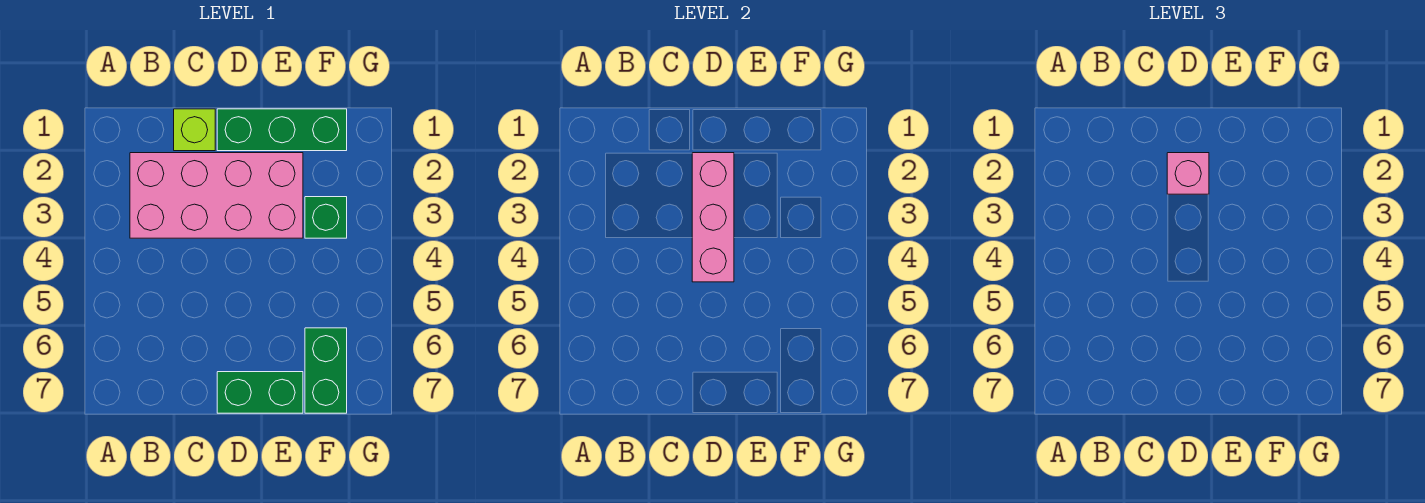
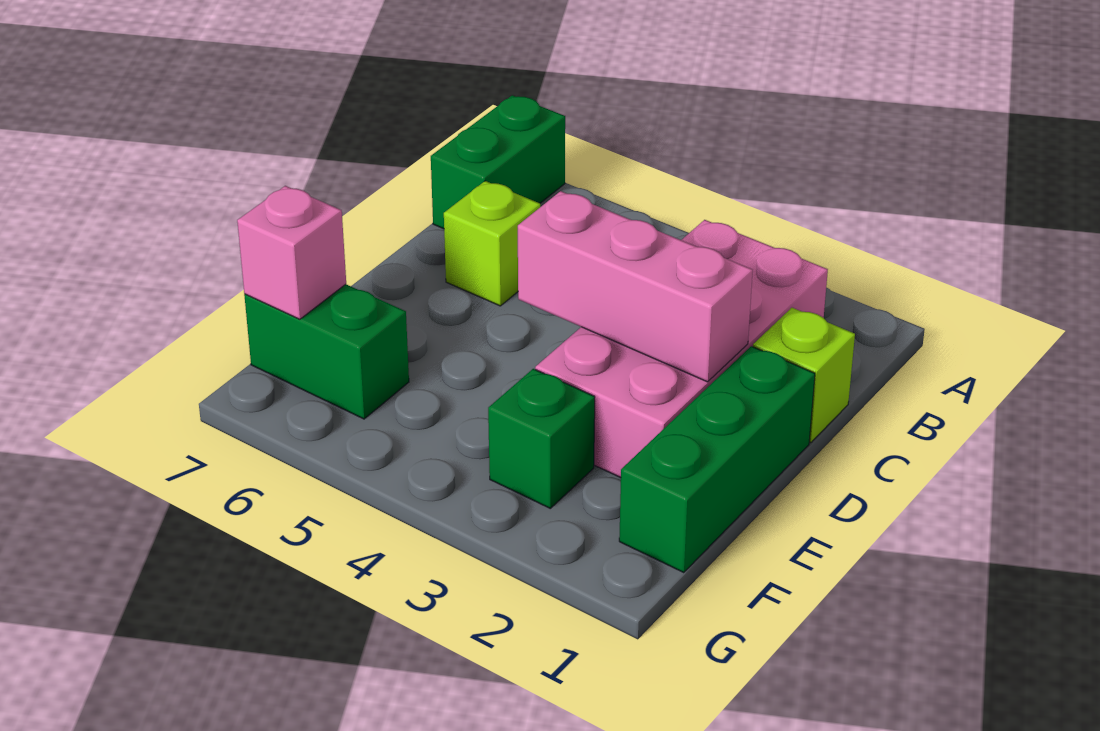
none -> lime 1x1 brick [444,181,540,306]
pink 1x1 brick [1167,153,1209,194] -> pink 1x1 brick moved to [237,186,346,319]
green 1x2 brick [217,372,303,413] -> green 1x2 brick moved to [431,95,565,229]

